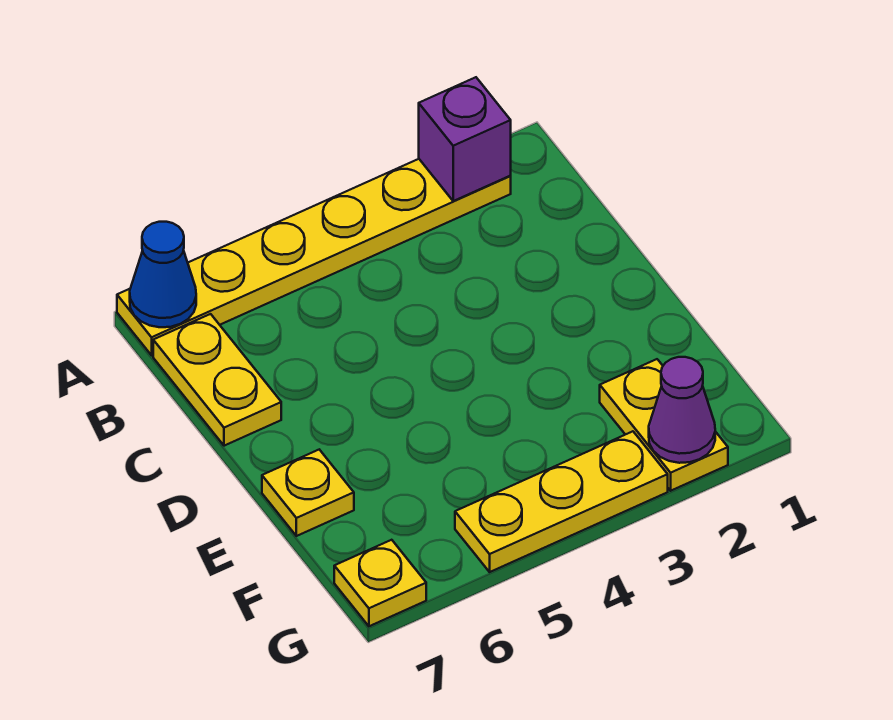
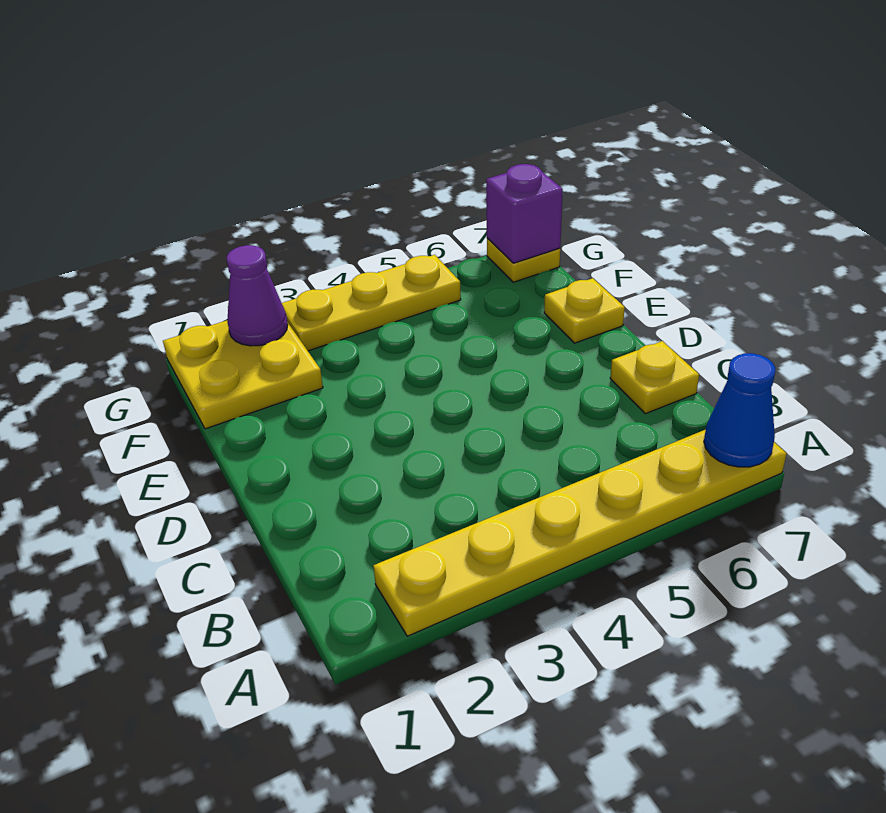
purple 1x1 brick [419,77,511,201] -> purple 1x1 brick moved to [486,164,563,263]
yellow 1x2 plate [153,314,281,446] -> yellow 1x1 plate [610,341,699,414]
yellow 1x2 plate [600,359,728,491] -> yellow 2x2 plate [163,320,323,429]

